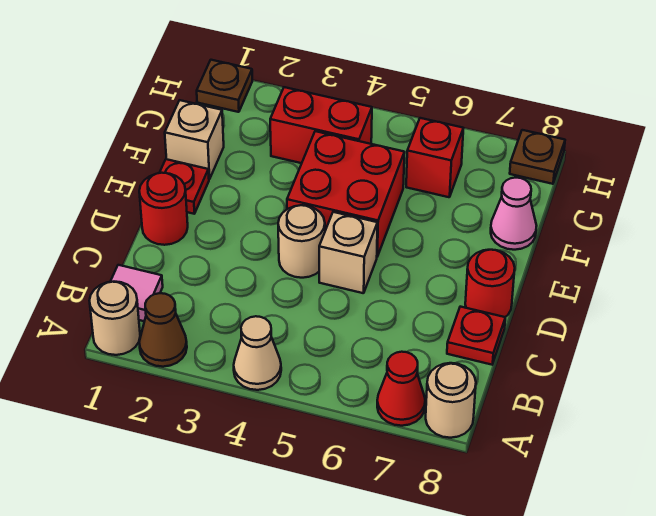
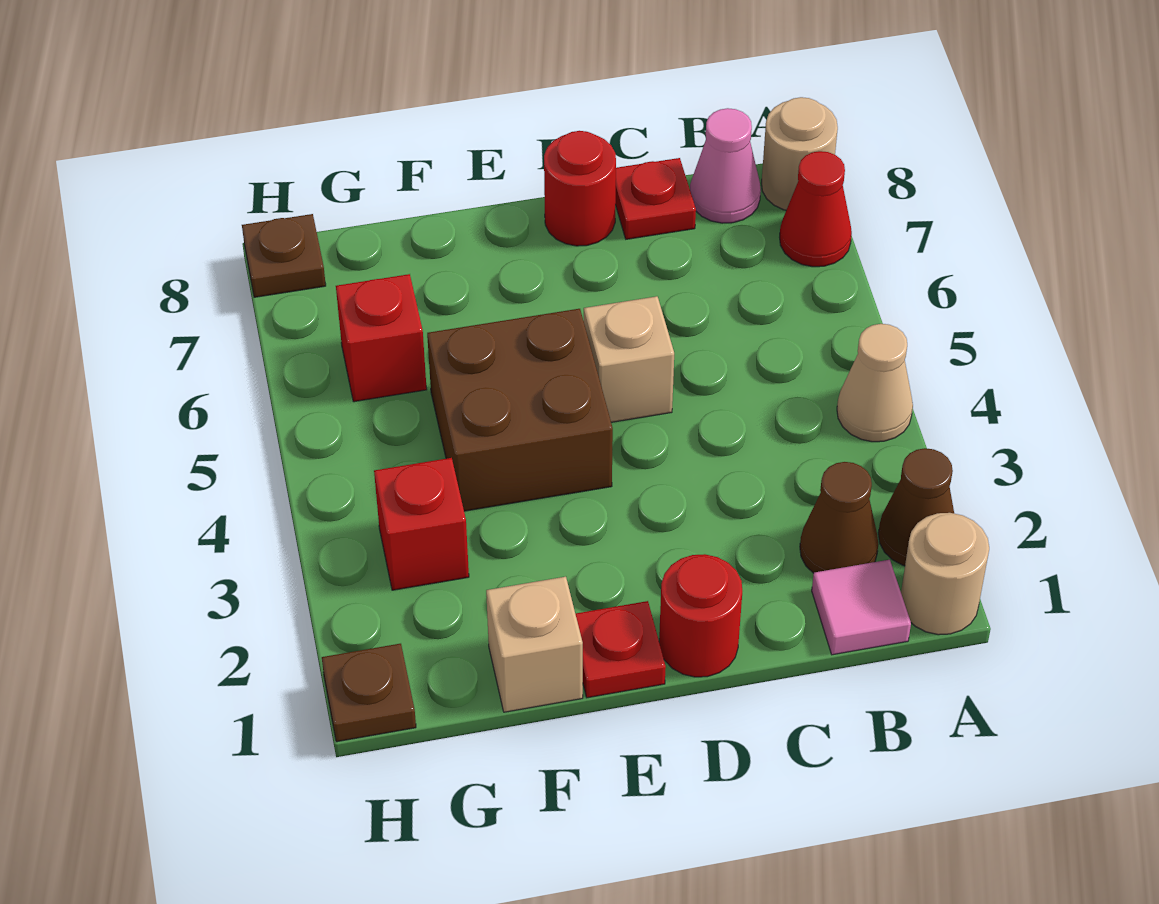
none -> brown 1x1 cone [800,462,878,573]
tan 1x1 round brick [278,205,325,278] -> none
red 2x2 brick [287,131,405,257] -> brown 2x2 brick [427,309,613,511]
pink 1x1 cone [491,178,537,250] -> pink 1x1 cone moved to [690,108,761,223]
red 1x2 brick [270,87,372,163] -> red 1x1 brick [374,458,469,590]

